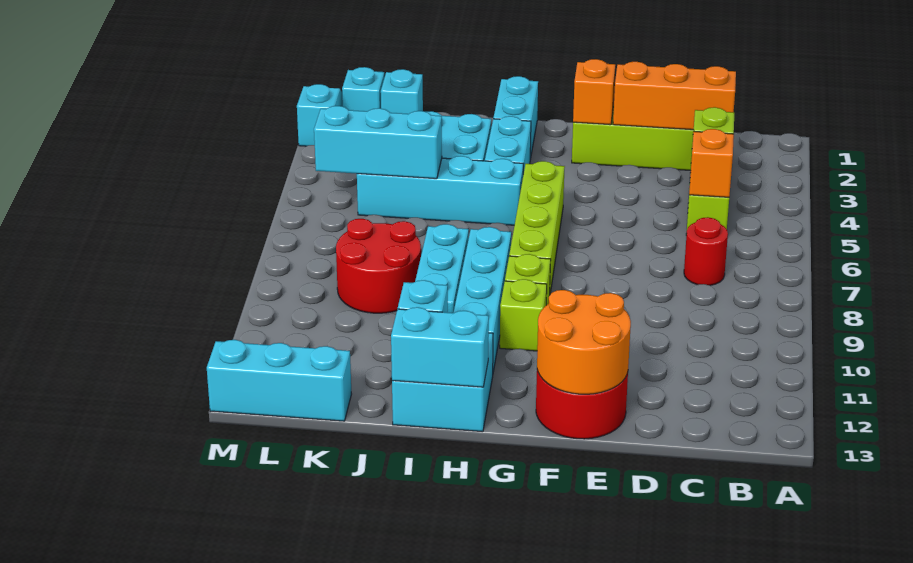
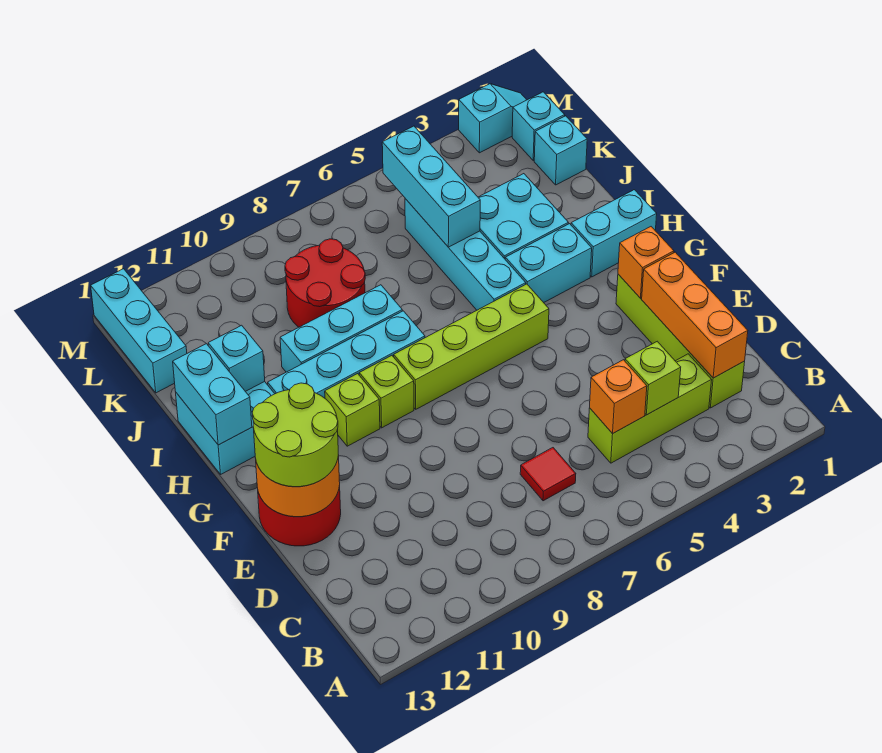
red 1x1 round brick [684,217,728,285] -> red 1x1 tile [520,448,576,501]
none -> lime 2x2 round brick [252,383,338,487]

